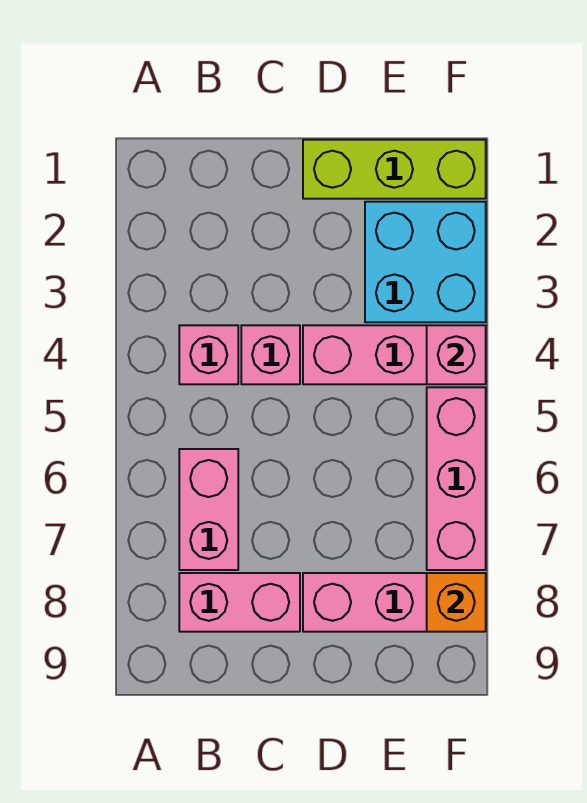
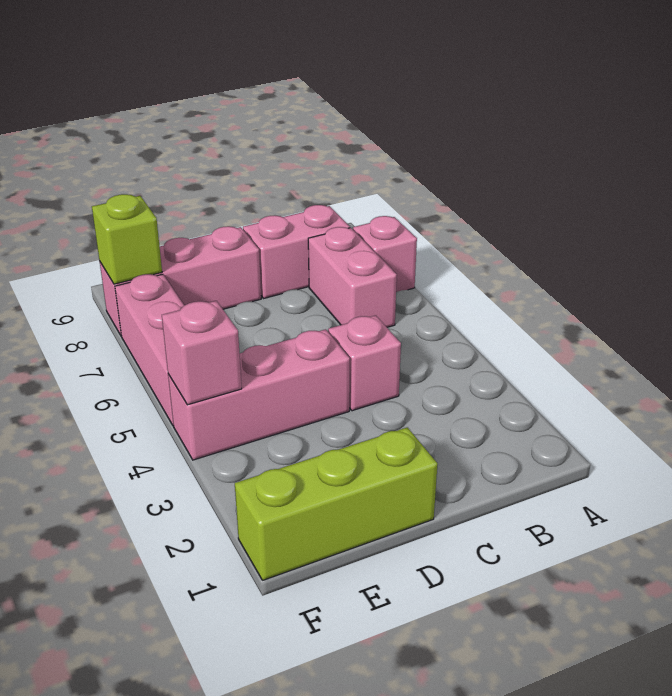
pink 1x1 brick [179,325,238,384] -> pink 1x1 brick moved to [353,216,417,292]
cyan 2x2 brick [365,202,486,322] -> none
orange 1x1 brick [427,573,486,632] -> lime 1x1 brick [92,194,162,284]

